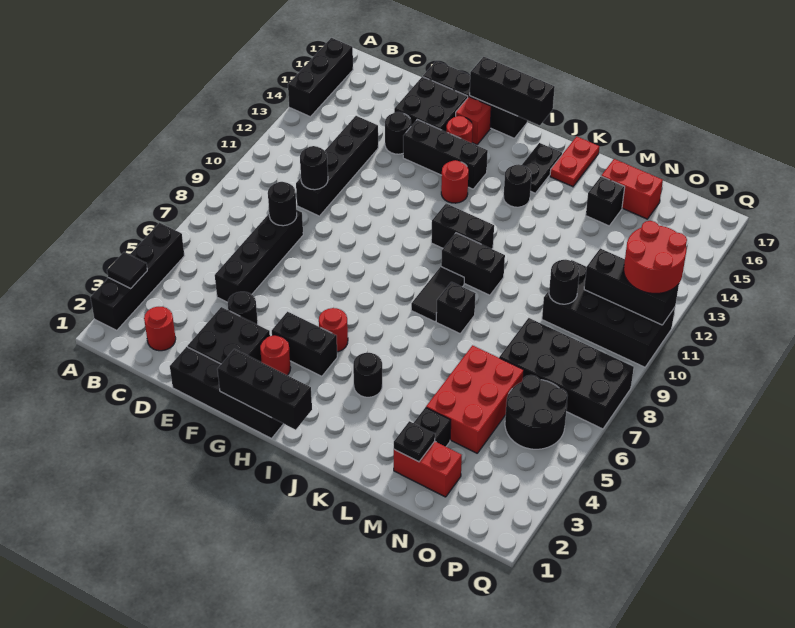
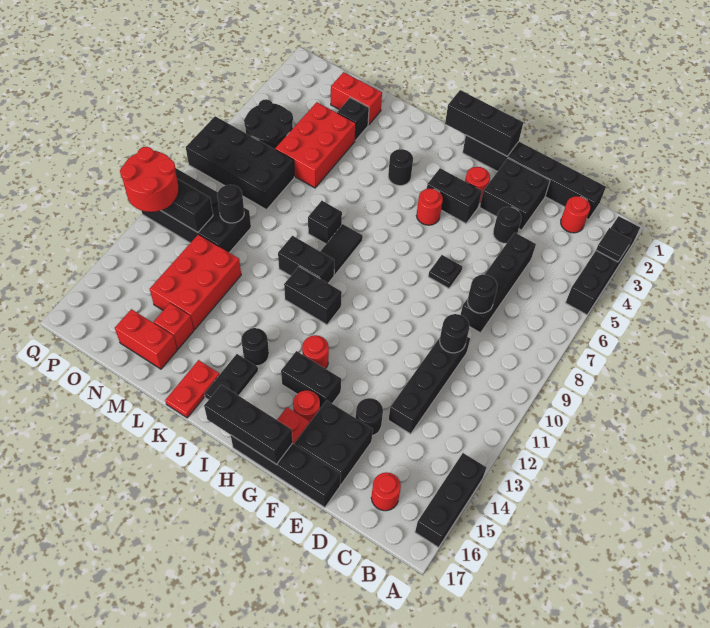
none -> red 1x1 round brick [371,472,401,511]
black 1x4 brick [170,347,283,438] -> black 1x6 brick [463,135,606,220]
black 1x3 brick [403,120,488,189] -> black 1x2 brick [281,351,341,408]
black 1x1 plate [394,421,435,462] -> black 1x1 plate moved to [428,255,463,288]
none -> red 2x3 brick [150,234,241,330]
black 1x1 brick [586,176,625,226] -> red 1x1 brick [154,303,194,349]

